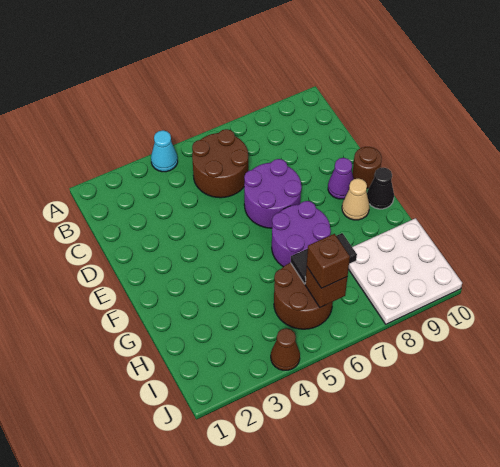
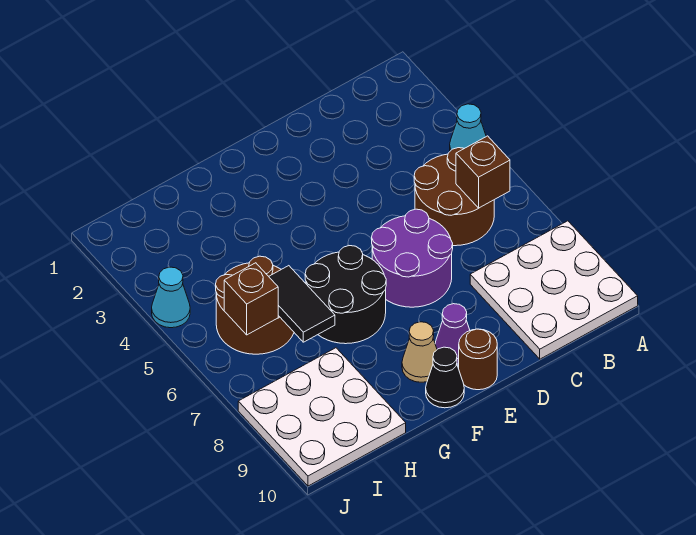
none -> white 3x3 plate [470,221,638,359]
purple 2x2 round brick [272,201,331,267] -> black 2x2 round brick [305,246,386,344]
brown 1x1 brick [307,234,350,288] -> brown 1x1 brick moved to [456,136,510,208]
brown 1x1 cone [271,328,300,370] -> cyan 1x1 cone [152,267,190,328]

